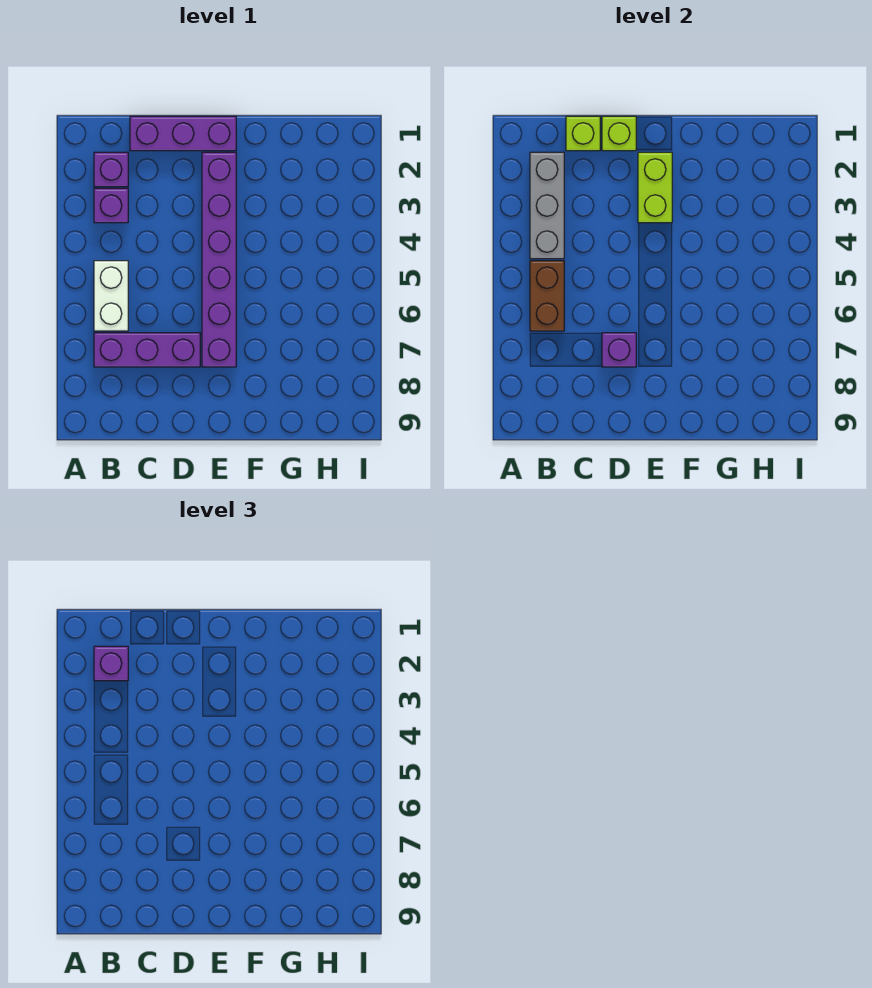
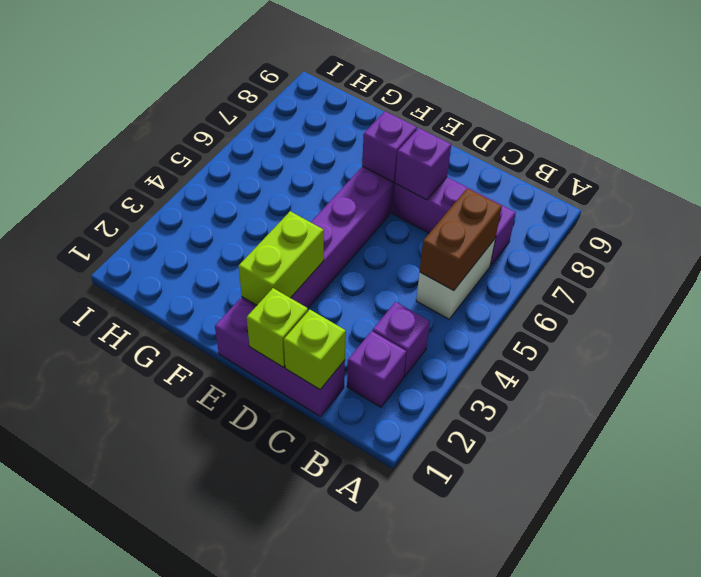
grey 1x3 brick [530,152,564,259] -> none
purple 1x1 brick [94,646,128,681] -> purple 1x1 brick moved to [362,111,417,183]

